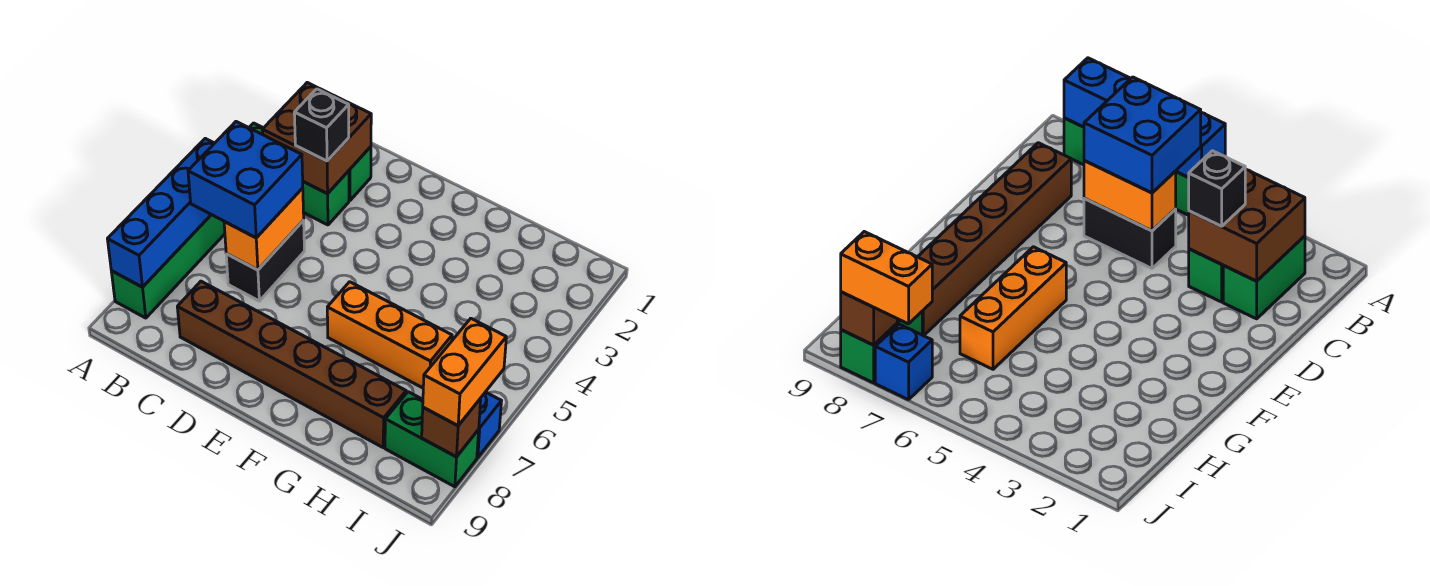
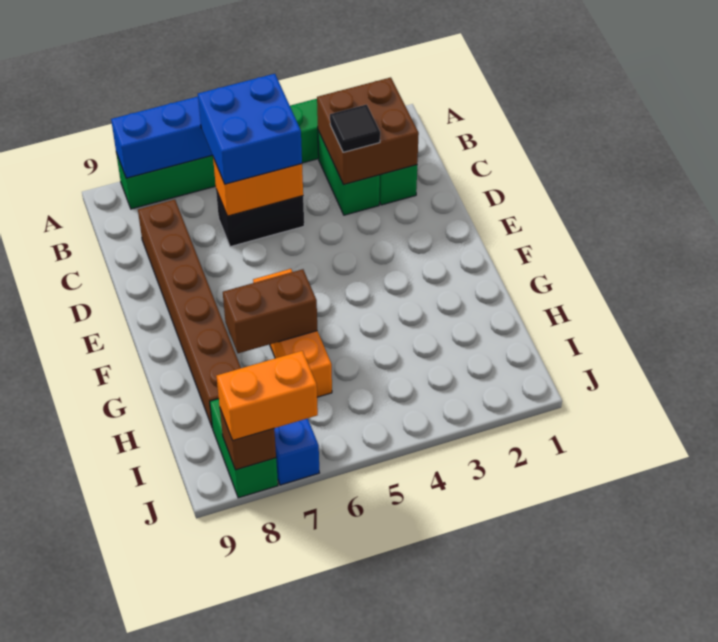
black 1x1 brick [294,89,349,161] -> black 1x1 tile [330,104,380,152]
none -> brown 1x2 brick [223,269,317,353]

